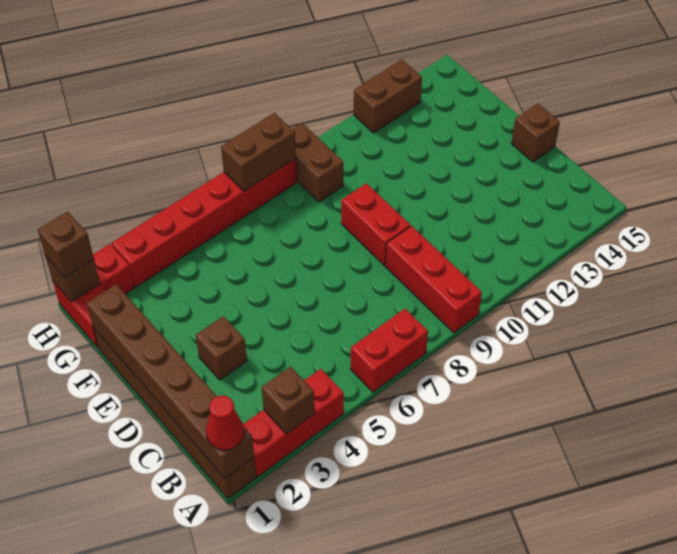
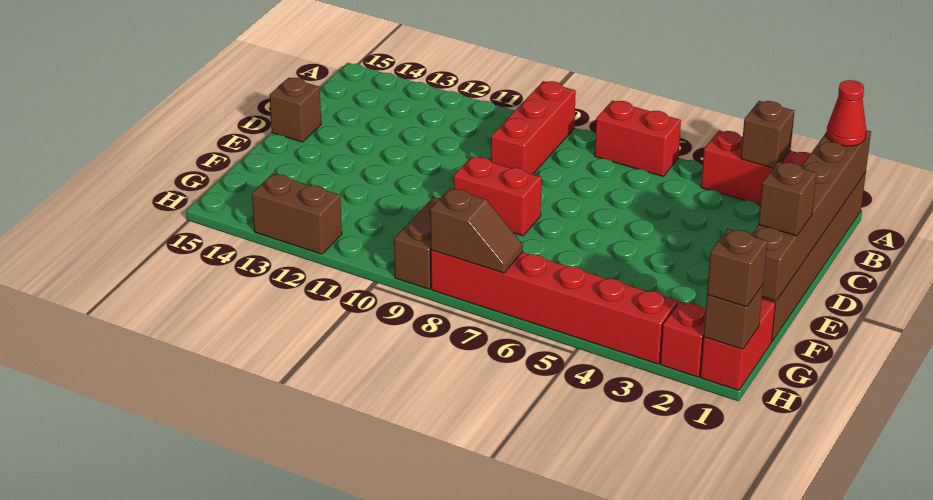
brown 1x1 brick [196,316,247,380] -> brown 1x1 brick moved to [758,162,817,236]
red 1x2 brick [341,183,410,265] -> red 1x2 brick turned to [454,157,541,236]
brown 1x2 brick [221,113,296,191] -> brown 1x2 slope [430,188,523,273]

